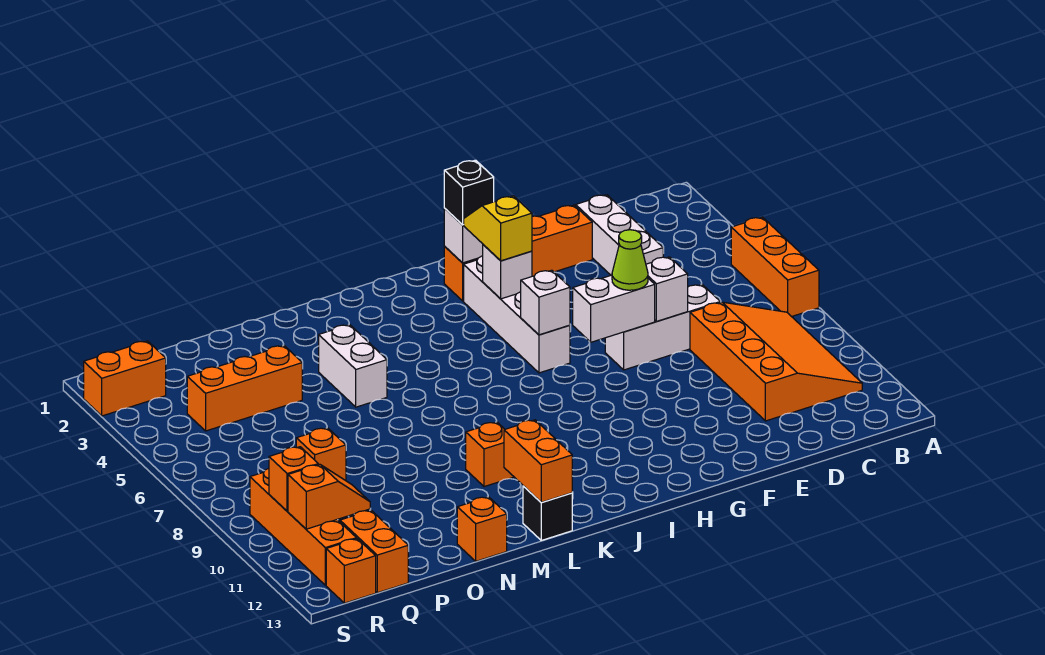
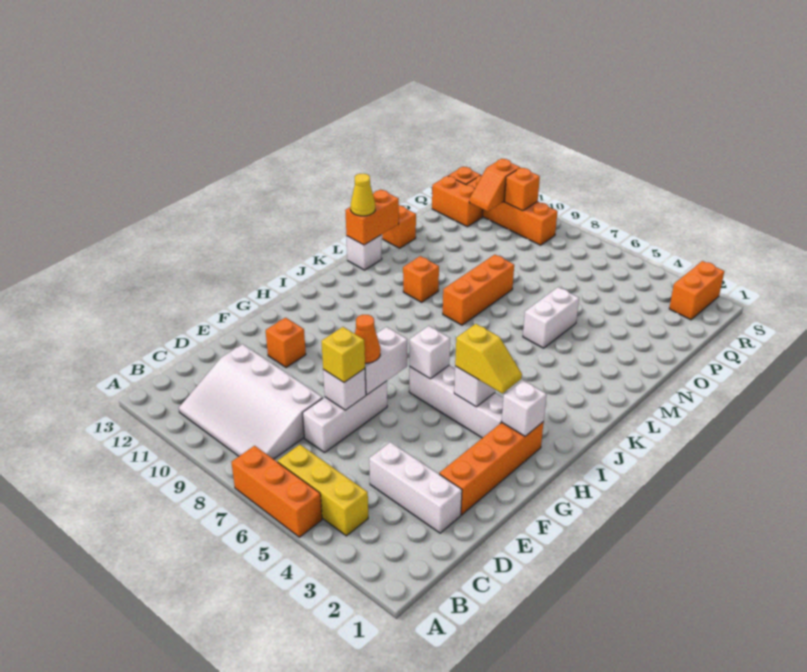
none -> yellow 1x3 brick [278,445,368,536]
orange 3x4 slope [690,302,862,421] -> white 3x4 slope [179,344,323,459]
none -> yellow 1x1 brick [322,327,365,383]
lime 1x1 cone [612,230,648,290] -> orange 1x1 cone [355,315,380,363]
black 1x1 brick [444,160,494,225] -> none
orange 1x2 brick [504,420,572,502] -> orange 1x2 brick turned to [345,190,399,245]
black 1x1 brick [523,486,572,540] -> white 1x1 brick [346,235,382,270]
none -> yellow 1x1 cone [351,174,375,216]
white 1x2 brick [319,325,387,407] -> white 1x2 brick turned to [523,287,579,348]
orange 1x3 brick [187,346,302,431] -> orange 1x3 brick moved to [443,255,514,325]
orange 1x1 brick [296,428,346,481] -> orange 1x1 brick moved to [266,318,306,368]

